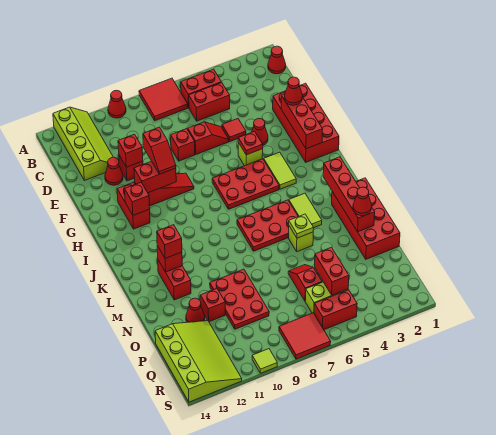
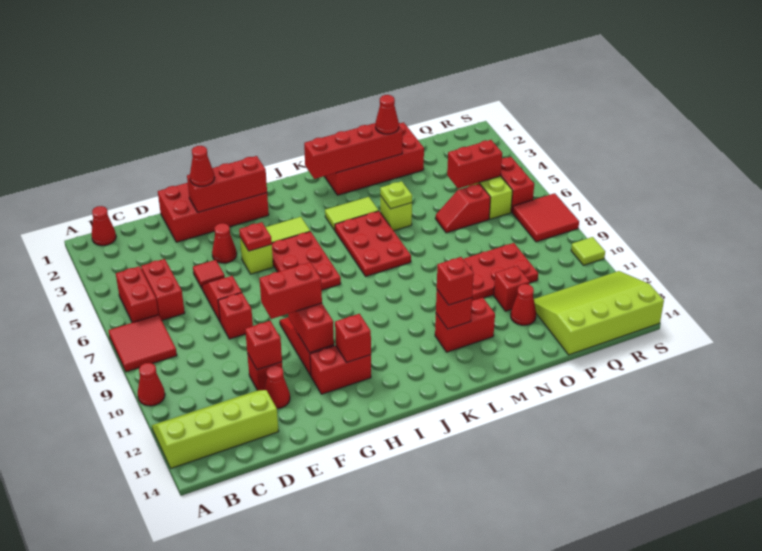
red 1x2 slope [143,127,176,174] -> red 1x2 brick [259,262,322,319]

